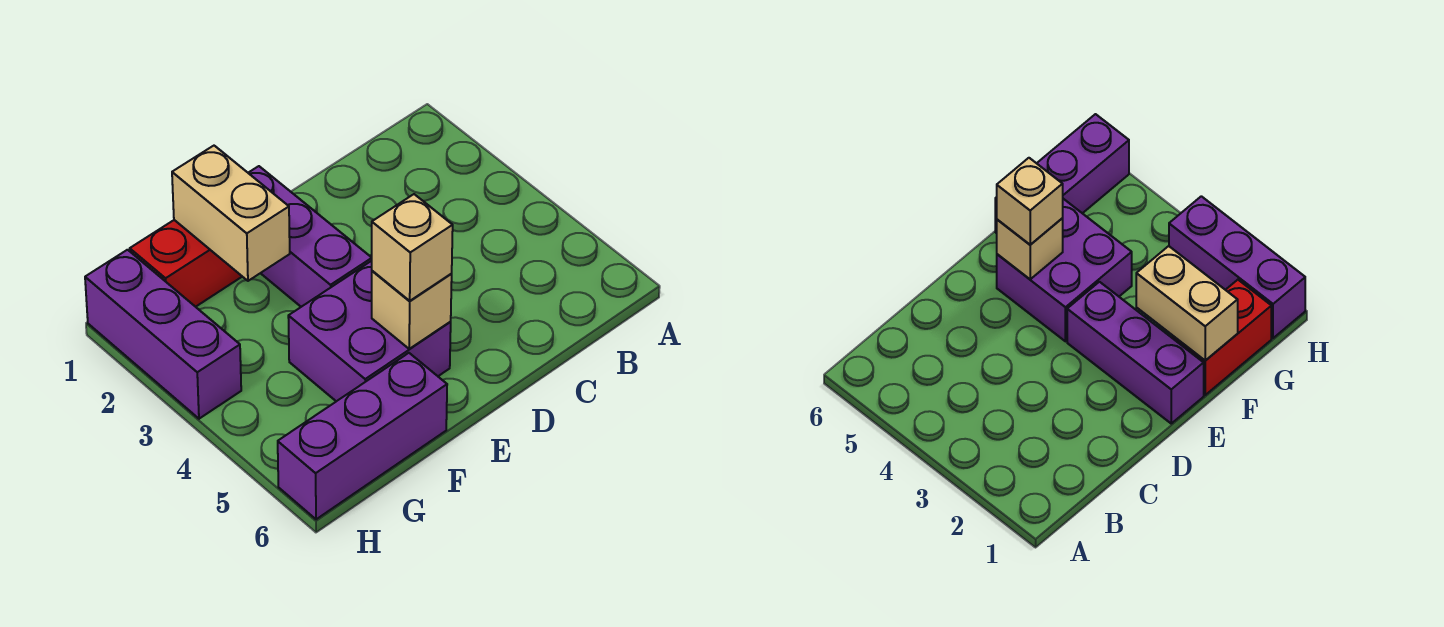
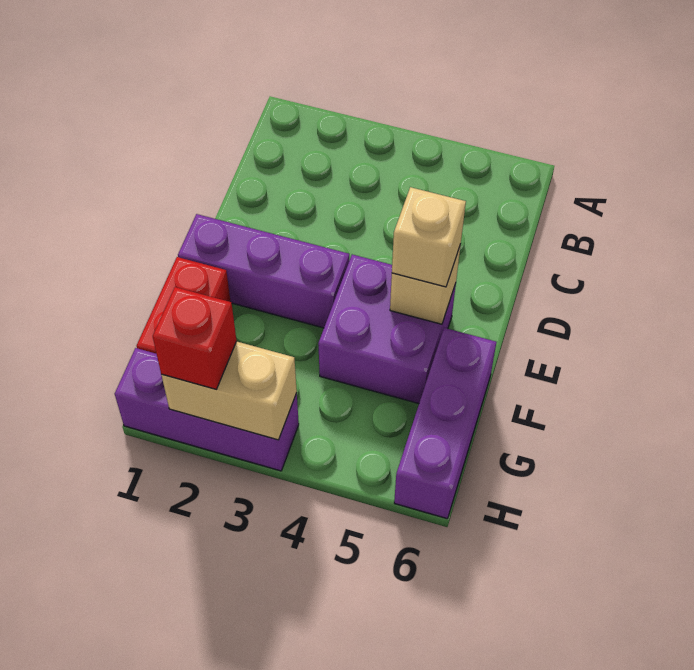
tan 1x2 brick [172,146,290,281] -> tan 1x2 brick moved to [162,341,297,440]
none -> red 1x1 brick [153,287,237,389]

